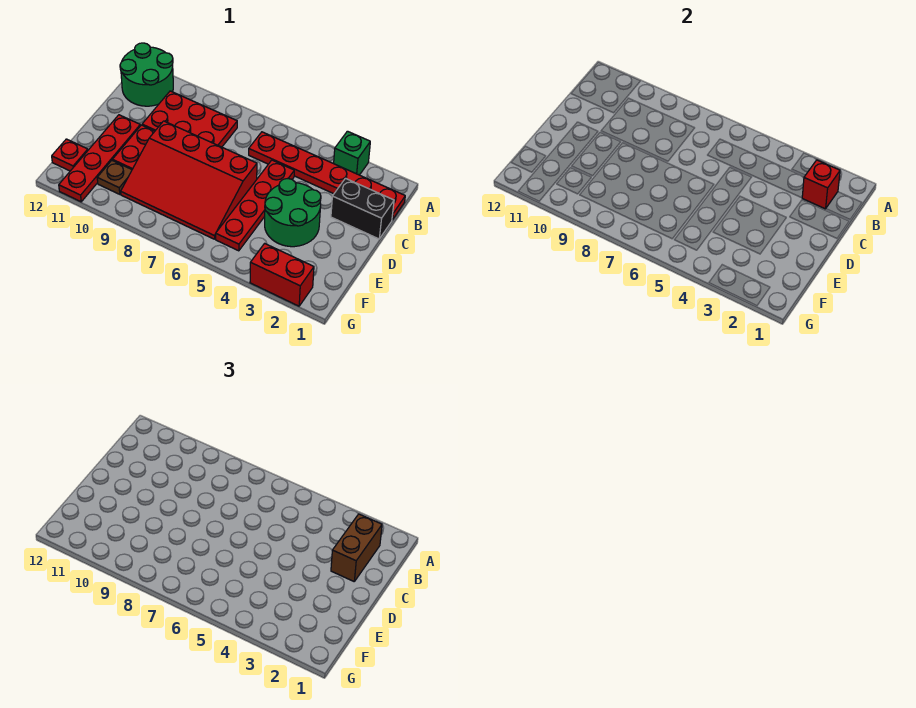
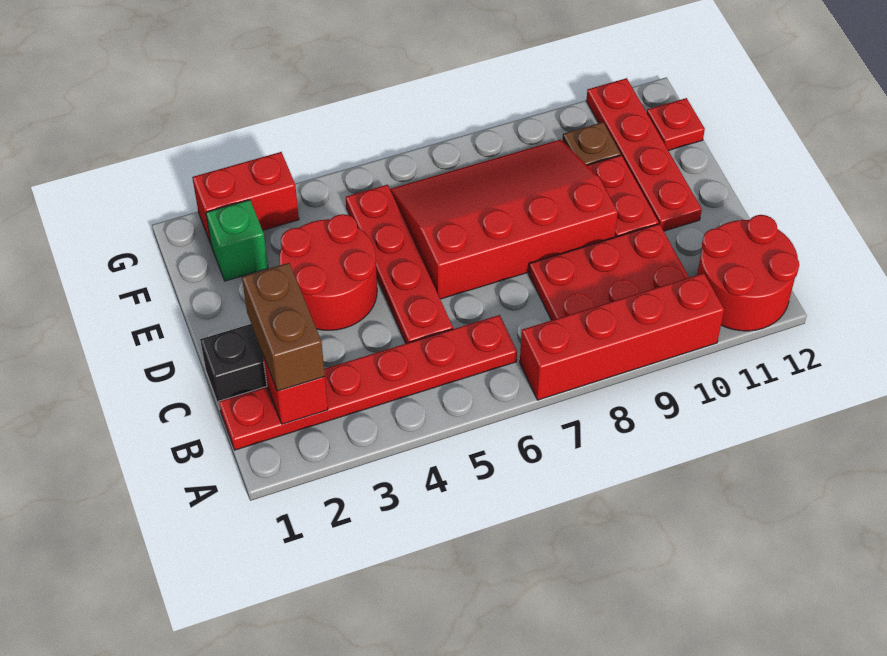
green 1x1 brick [334,131,370,175] -> green 1x1 brick moved to [206,200,268,281]
none -> red 1x4 brick [520,273,724,400]
green 2x2 round brick [120,43,173,106] -> red 2x2 round brick [697,215,799,331]
green 2x2 round brick [265,179,321,247] -> red 2x2 round brick [279,214,377,330]

